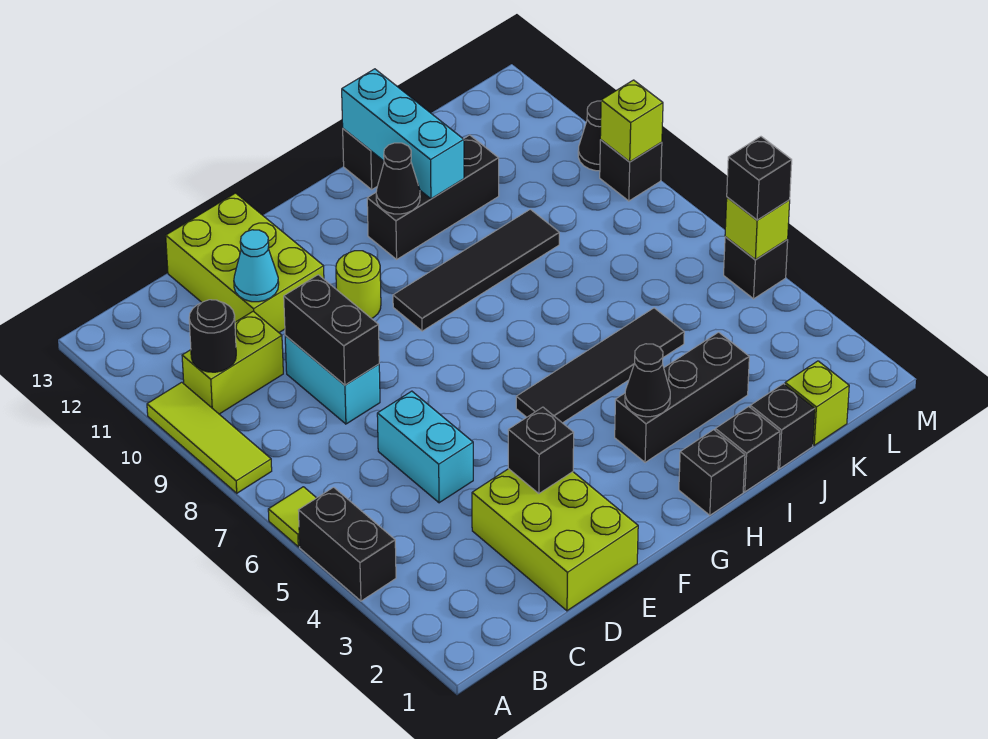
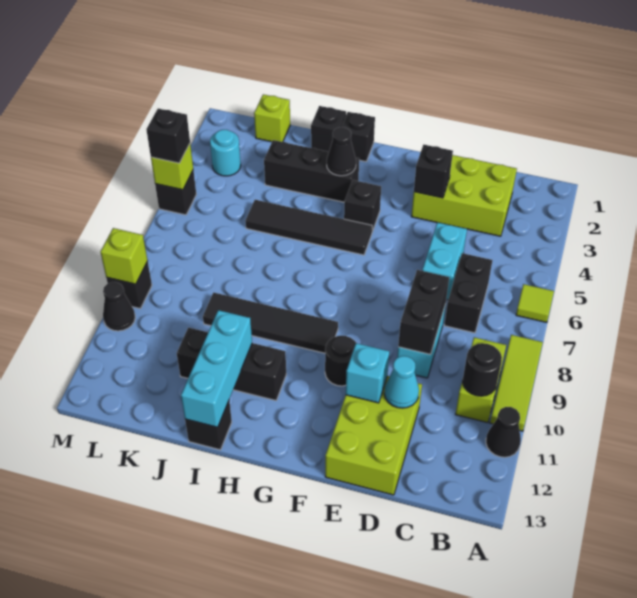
black 1x2 brick [298,487,396,601] -> black 1x2 brick moved to [444,253,492,333]
lime 1x2 brick [182,311,283,414] -> lime 1x2 brick turned to [456,337,506,423]
lime 2x3 brick [472,469,638,611] -> lime 2x3 brick turned to [411,155,517,236]
none -> cyan 1x1 brick [346,343,389,403]
lime 1x1 round brick [336,251,381,319] -> black 1x1 round brick [325,336,356,386]
black 1x1 cone [376,143,420,214] -> black 1x1 cone moved to [486,407,521,457]
black 1x1 brick [750,384,815,468] -> black 1x1 brick moved to [344,180,381,232]
none -> cyan 1x1 round brick [210,130,241,176]

